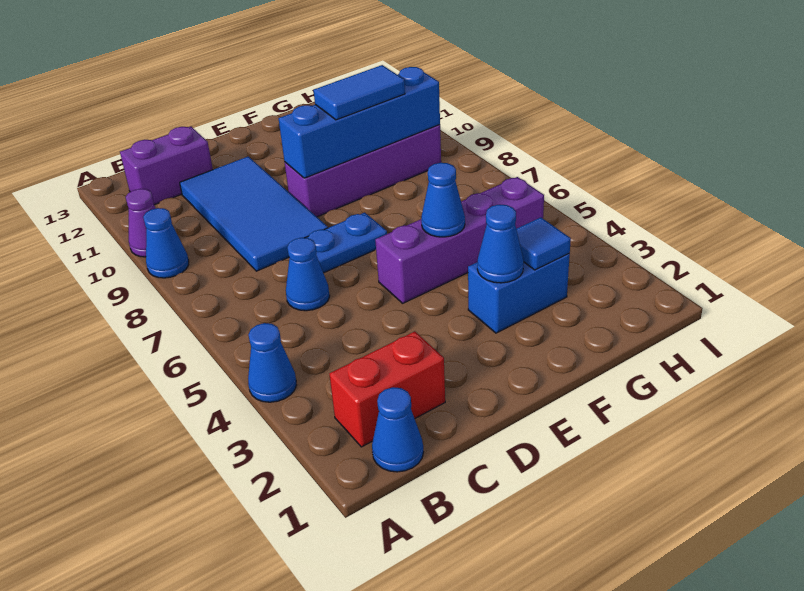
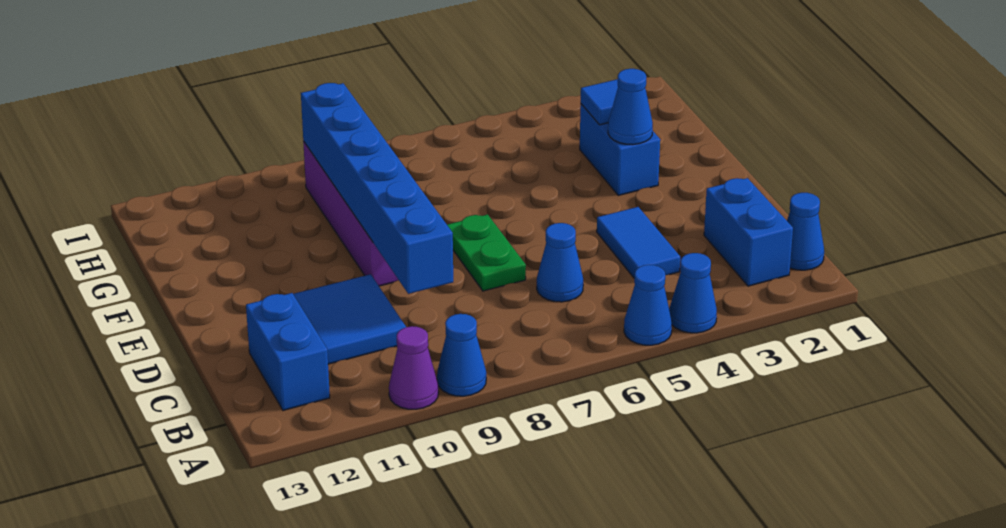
red 1x2 brick [329,331,445,447] -> blue 1x2 brick [704,178,793,286]
purple 1x2 brick [120,127,213,205] -> blue 1x2 brick [246,293,330,411]
blue 2x4 tile [180,157,328,271] -> blue 2x2 tile [293,274,406,364]
blue 1x2 plate [306,213,387,273] -> green 1x2 plate [447,214,526,291]
purple 1x4 brick [375,177,544,303] -> none
blue 1x4 brick [279,67,440,178] -> blue 1x6 brick [301,83,453,294]
blue 1x1 cone [421,163,465,237] -> blue 1x1 cone moved to [624,265,672,345]
blue 1x2 tile [313,65,405,120] -> blue 1x2 tile moved to [597,207,680,278]

